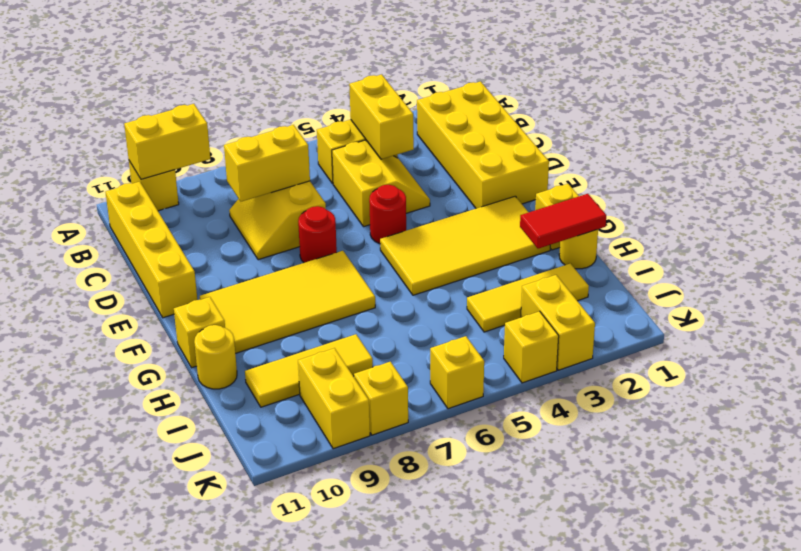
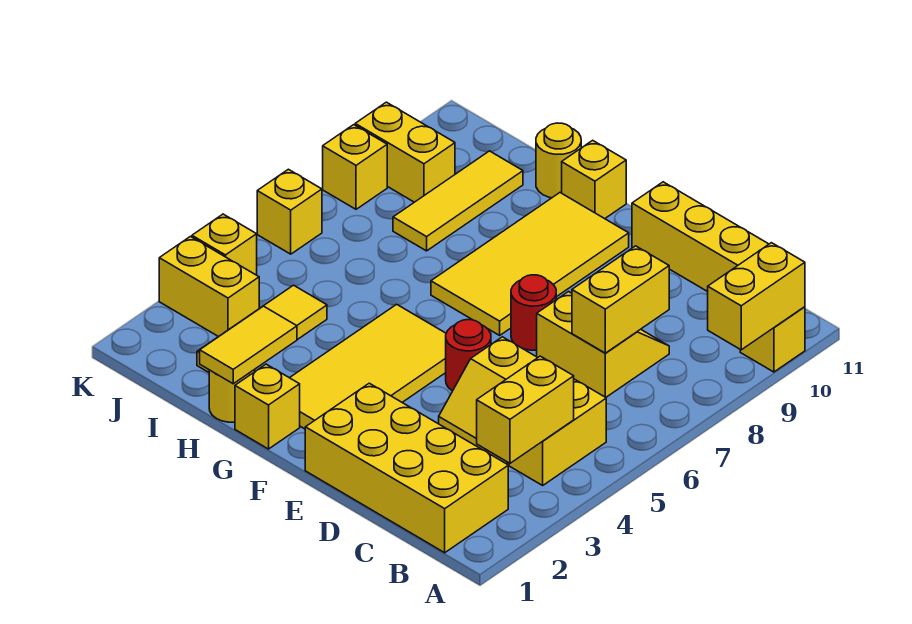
yellow 1x2 brick [349,74,414,159] -> yellow 1x2 brick turned to [477,356,574,463]
red 1x2 tile [520,194,606,249] -> yellow 1x2 tile [200,306,297,384]

